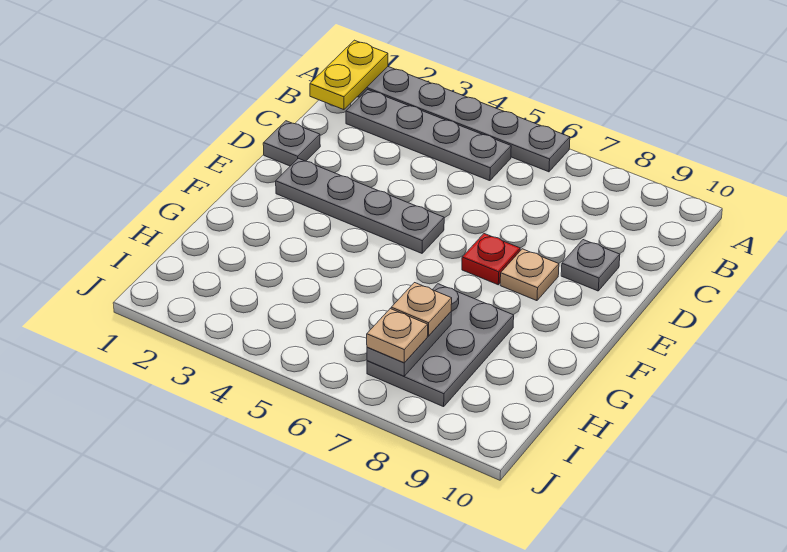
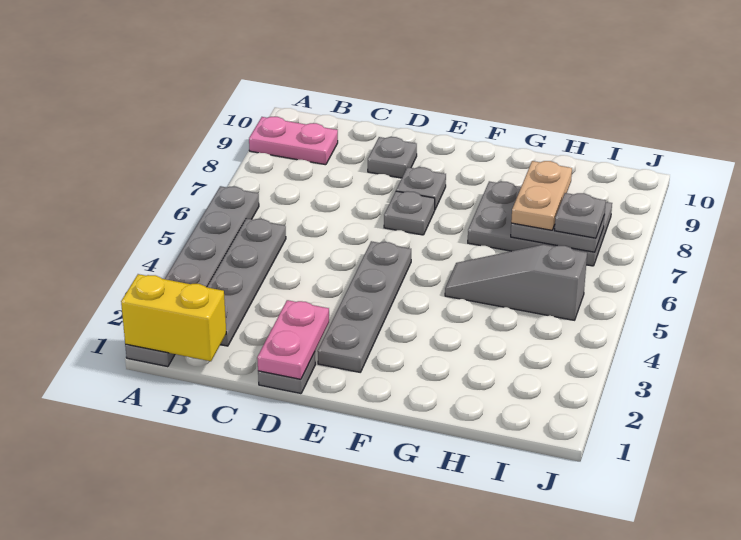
yellow 1x2 plate [310,40,388,110] -> yellow 1x2 brick [121,274,226,361]
none -> pink 1x2 plate [249,117,338,165]
none -> pink 1x2 plate [257,300,329,379]
red 1x1 plate [462,234,520,285] -> grey 1x1 plate [384,191,435,235]
tan 1x1 plate [500,249,559,301] -> grey 1x1 plate [396,167,446,209]
none -> grey 1x3 slope [445,245,587,320]
tan 1x1 plate [391,283,452,336] -> tan 1x2 plate [511,161,572,230]
tan 1x1 plate [367,309,428,363] -> grey 1x1 plate [555,193,606,238]

